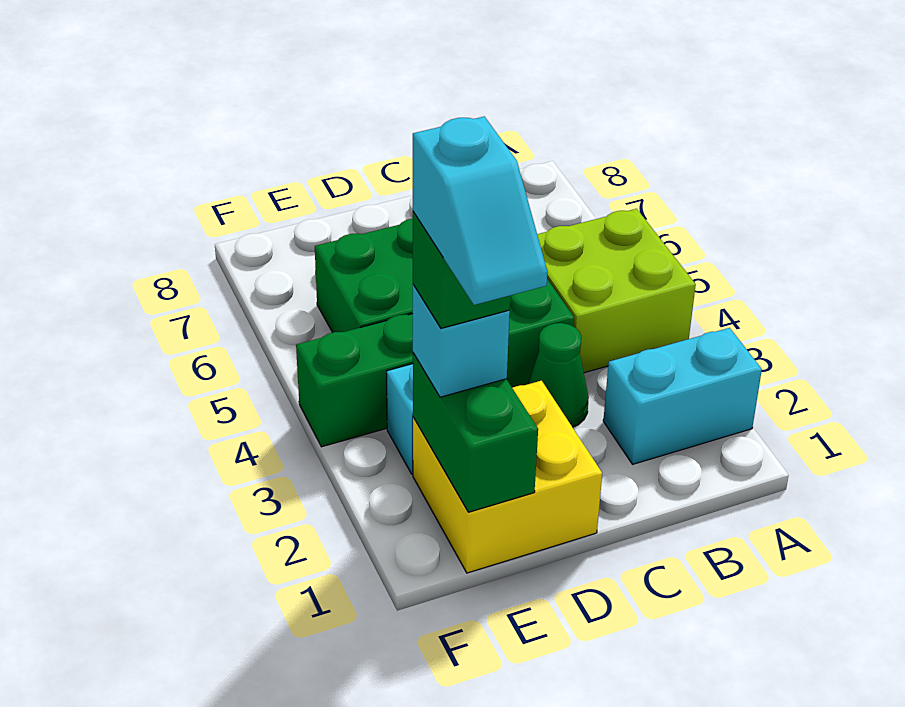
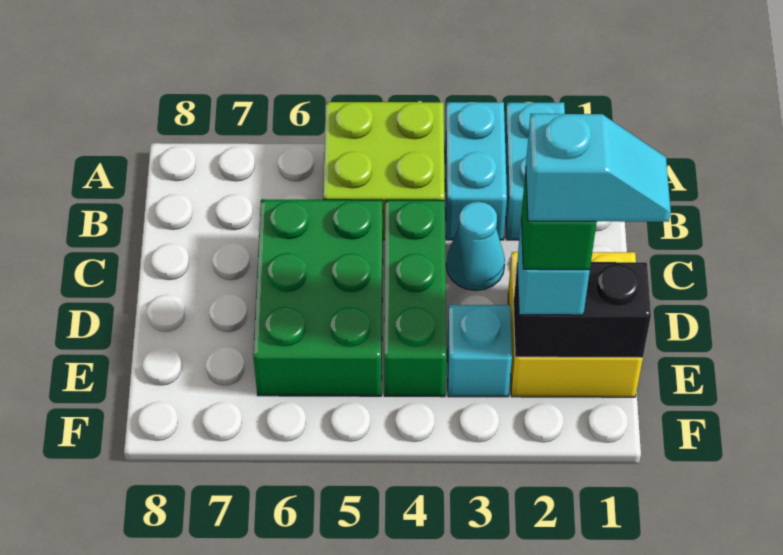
none -> cyan 1x2 brick [445,102,507,240]
green 1x1 cone [528,323,589,427] -> cyan 1x1 cone [446,202,505,290]
green 1x4 brick [296,279,574,447] -> green 1x3 brick [384,200,446,397]
green 1x2 brick [413,353,538,512] -> black 1x2 brick [513,262,651,358]

